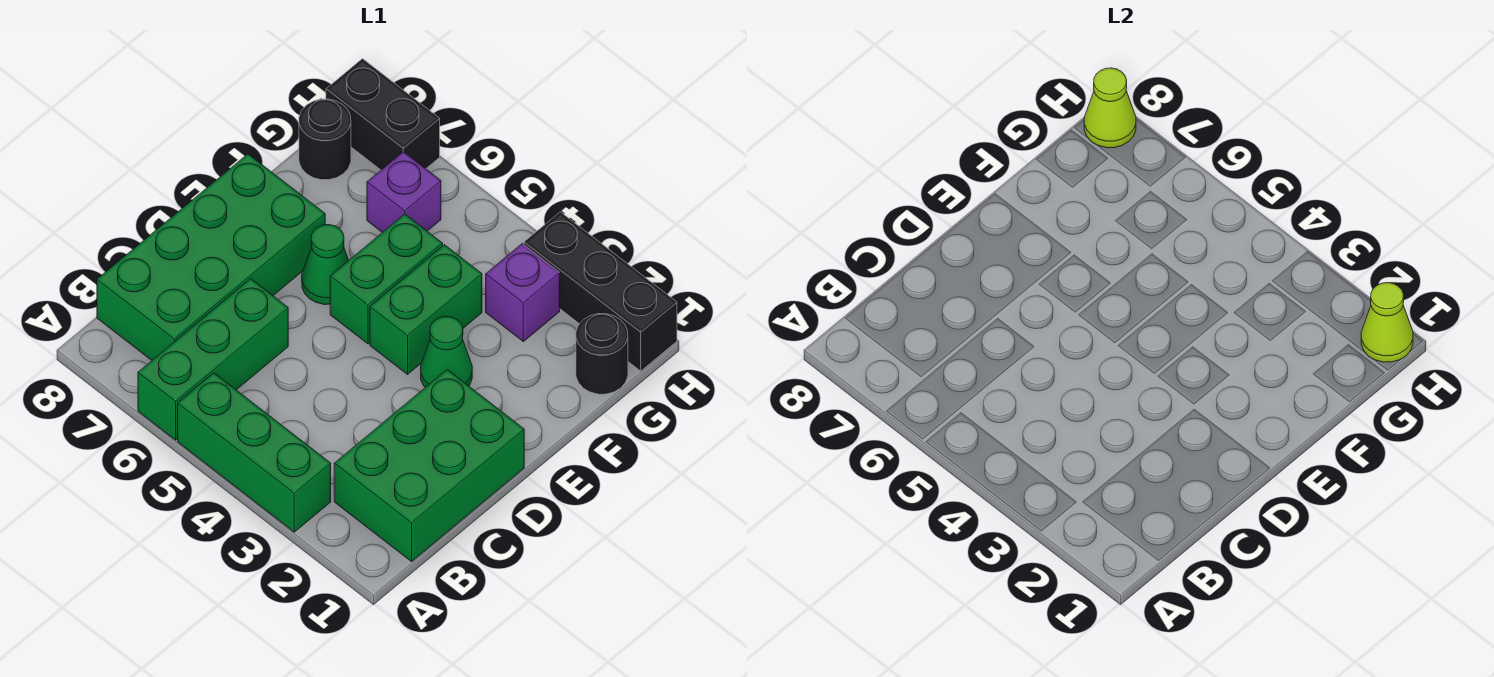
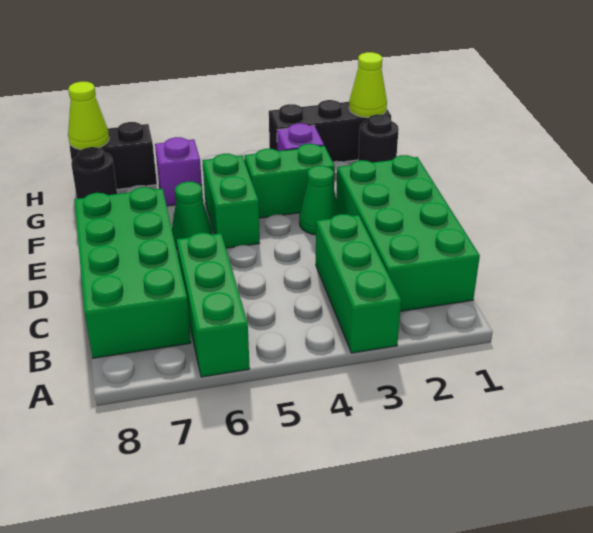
green 1x3 brick [178,373,331,532] -> green 1x3 brick turned to [316,214,401,353]
green 2x3 brick [334,370,524,562] -> green 2x4 brick [336,155,480,311]
green 1x2 brick [370,245,482,374] -> green 1x2 brick turned to [244,144,335,218]

